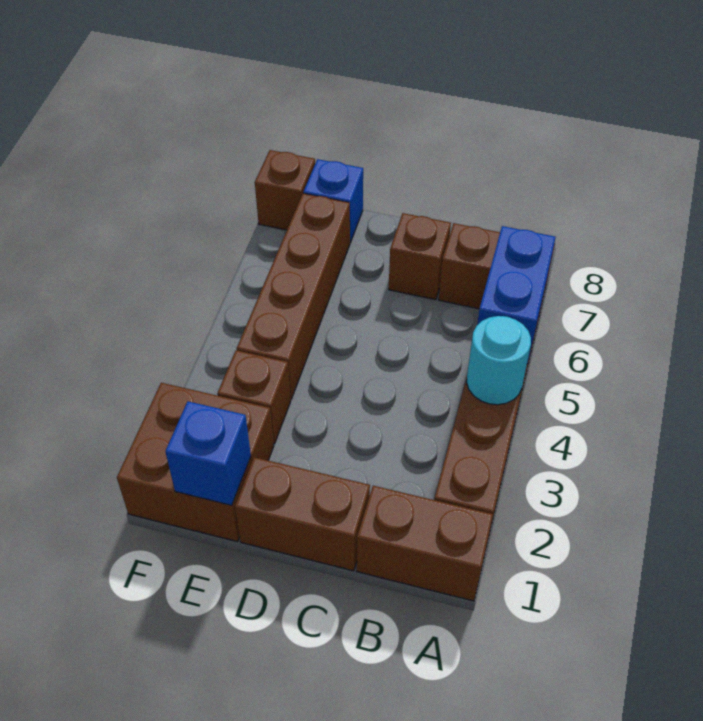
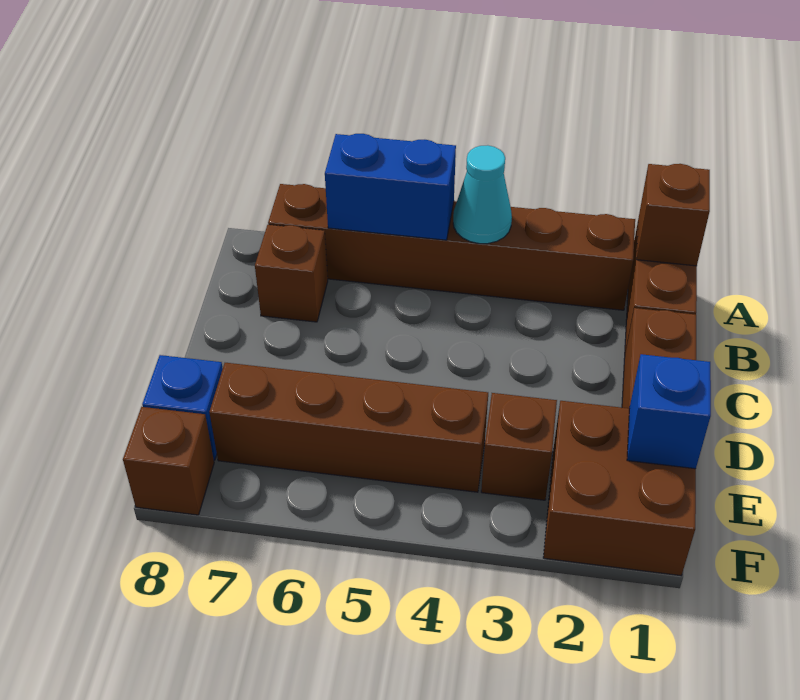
cyan 1x1 round brick [467,316,531,405] -> cyan 1x1 cone [453,145,512,244]
brown 1x1 brick [389,213,451,300] -> brown 1x1 brick moved to [636,164,710,266]

